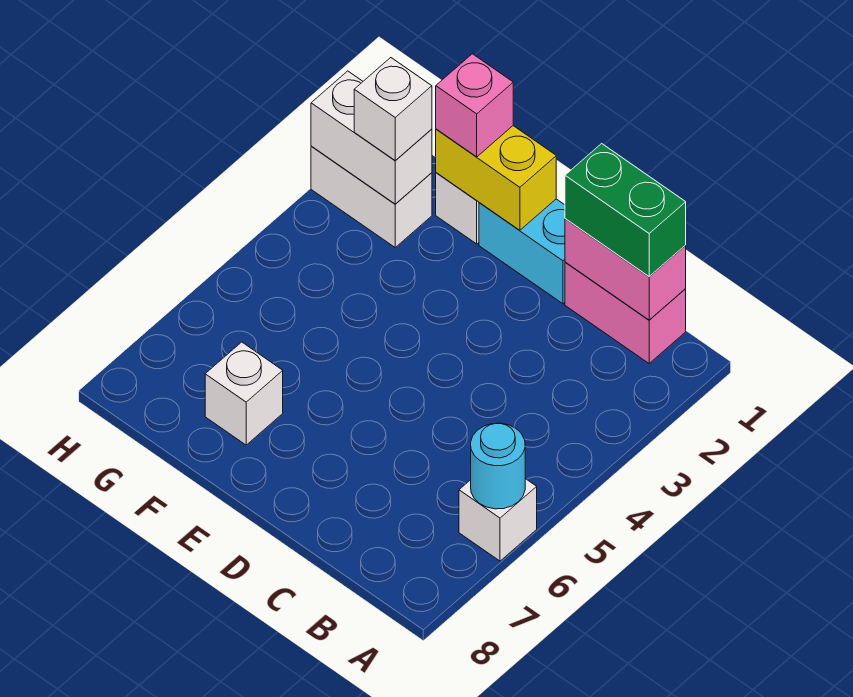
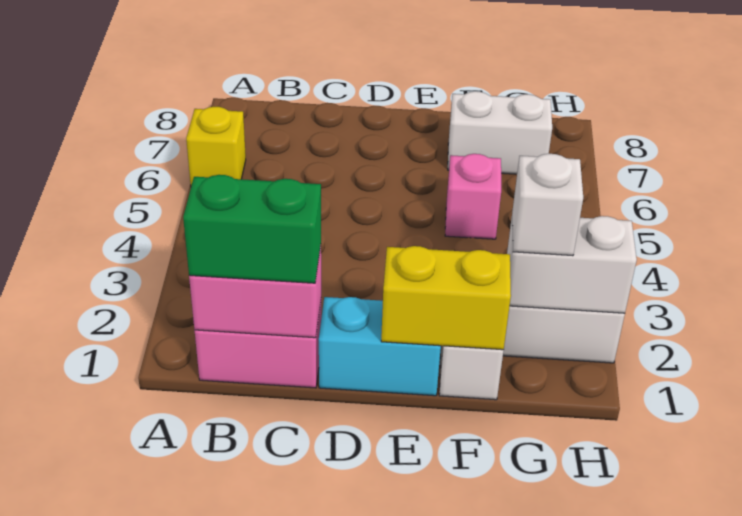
white 1x1 brick [459,479,537,561] -> yellow 1x1 brick [186,107,246,186]
cyan 1x1 round brick [471,423,525,509] -> none
pink 1x1 brick [436,54,513,157] -> pink 1x1 brick moved to [445,154,501,239]
white 1x1 brick [205,342,283,445] -> white 1x2 brick [448,91,552,174]

